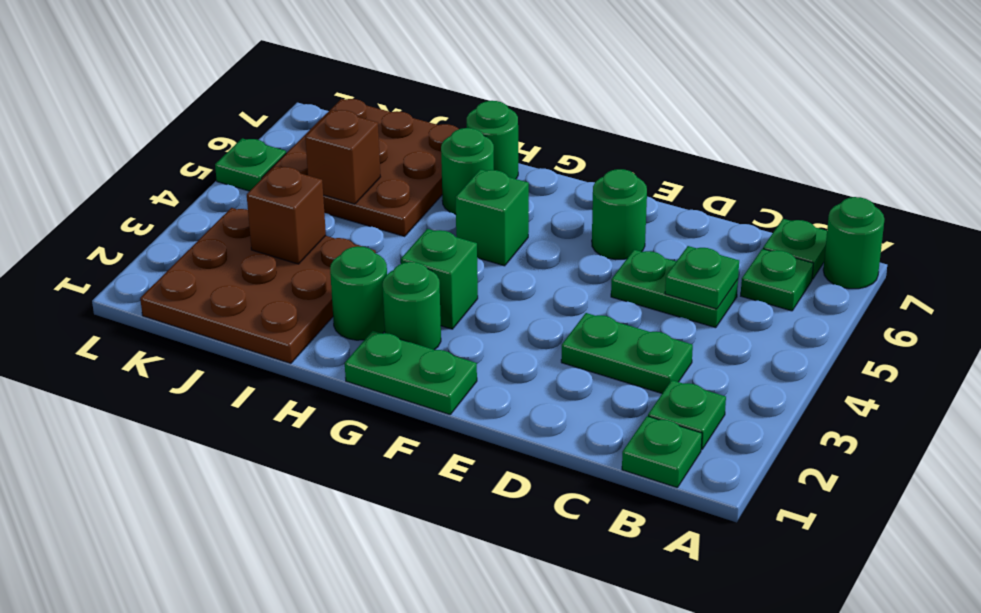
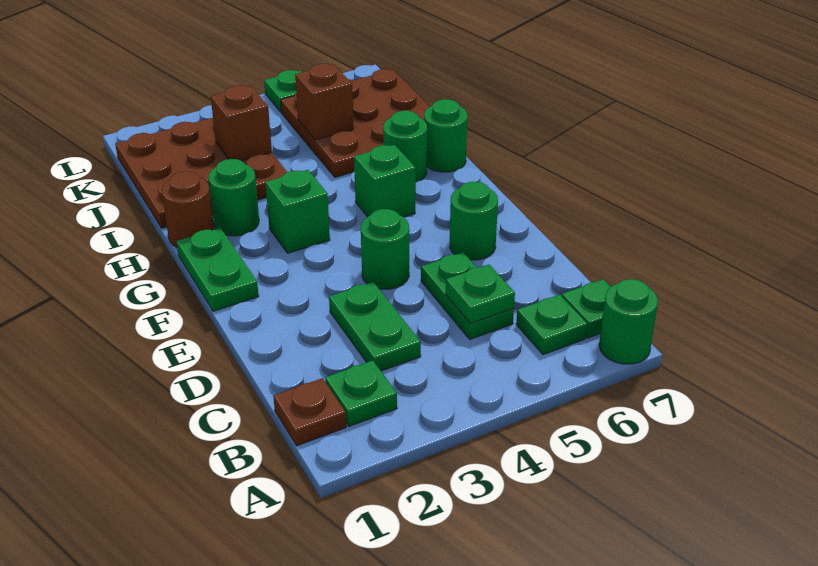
green 1x1 plate [622,416,702,488] -> brown 1x1 plate [273,378,346,446]
green 1x1 round brick [383,262,441,350] -> green 1x1 round brick moved to [361,209,409,289]
none -> brown 1x1 round brick [162,172,214,247]

